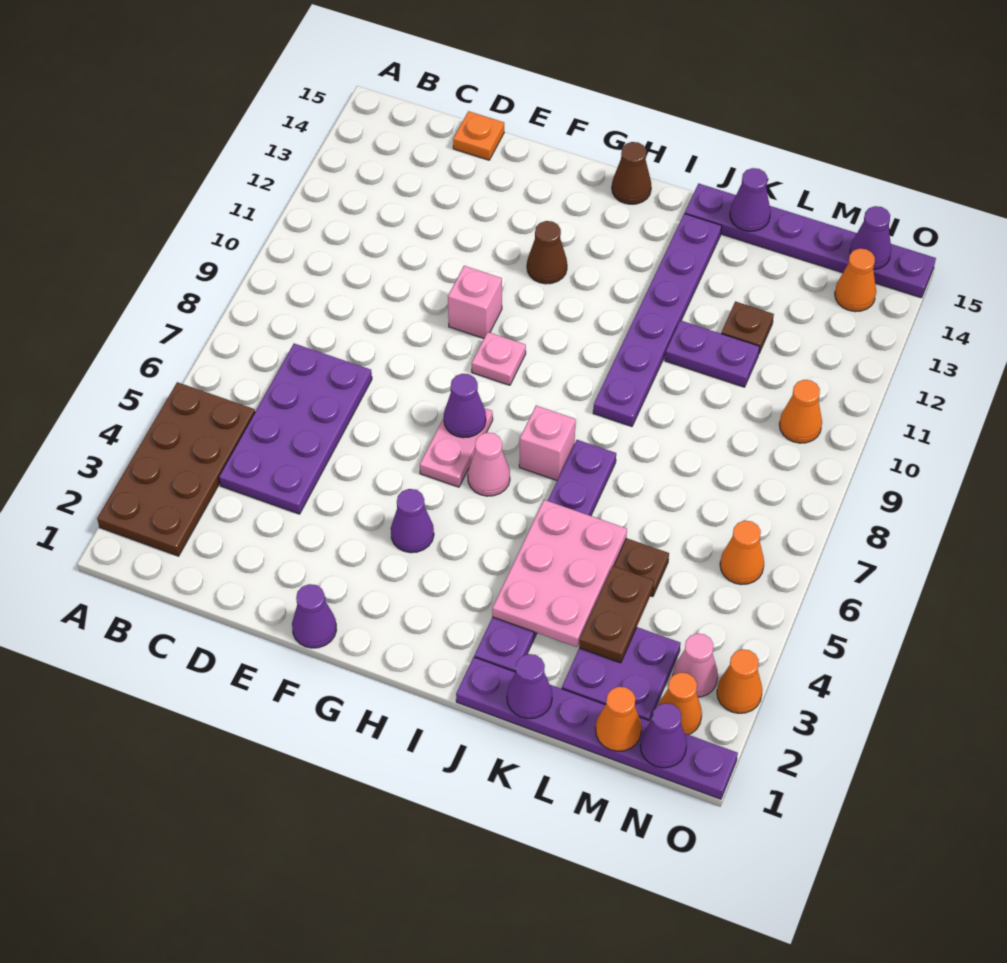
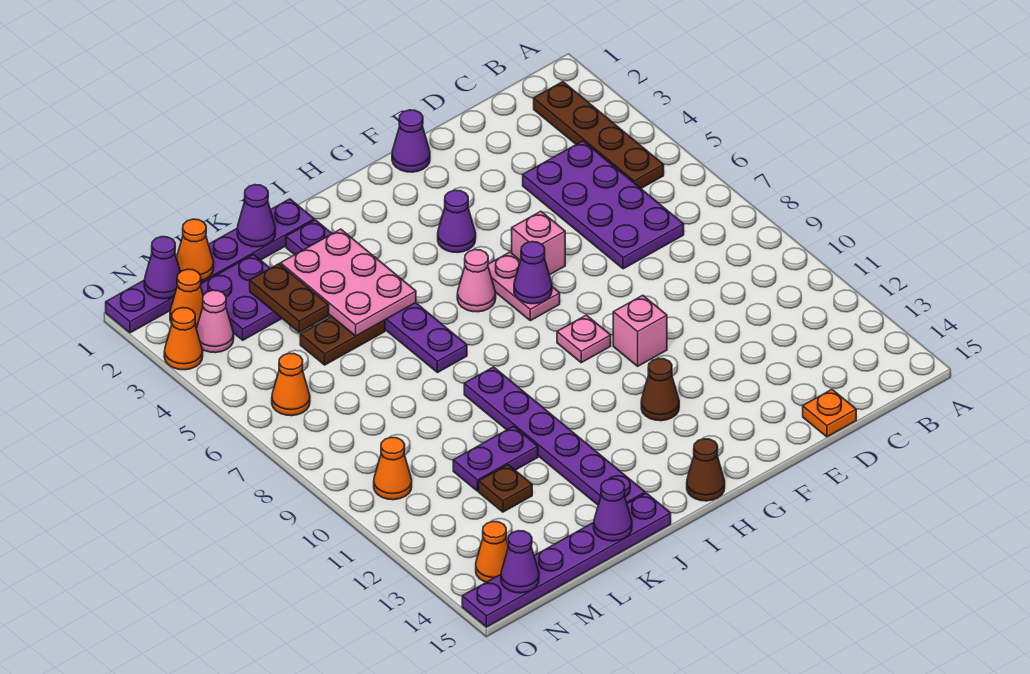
brown 2x4 plate [97,382,255,556] -> brown 1x4 plate [534,82,664,188]
pink 1x1 brick [519,406,576,480] -> pink 1x1 brick moved to [512,211,565,275]

